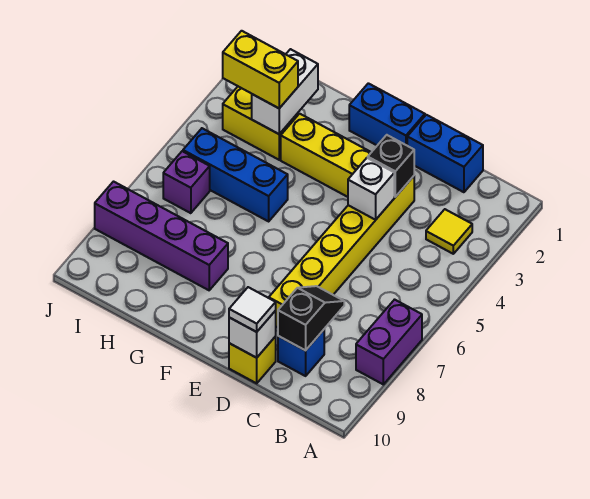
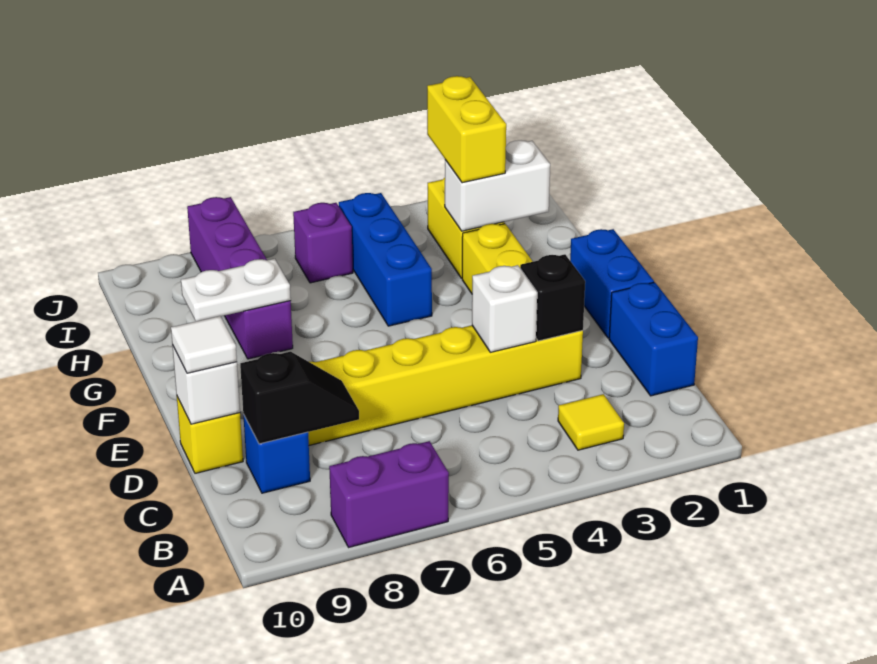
none -> white 1x2 plate [181,259,291,321]

